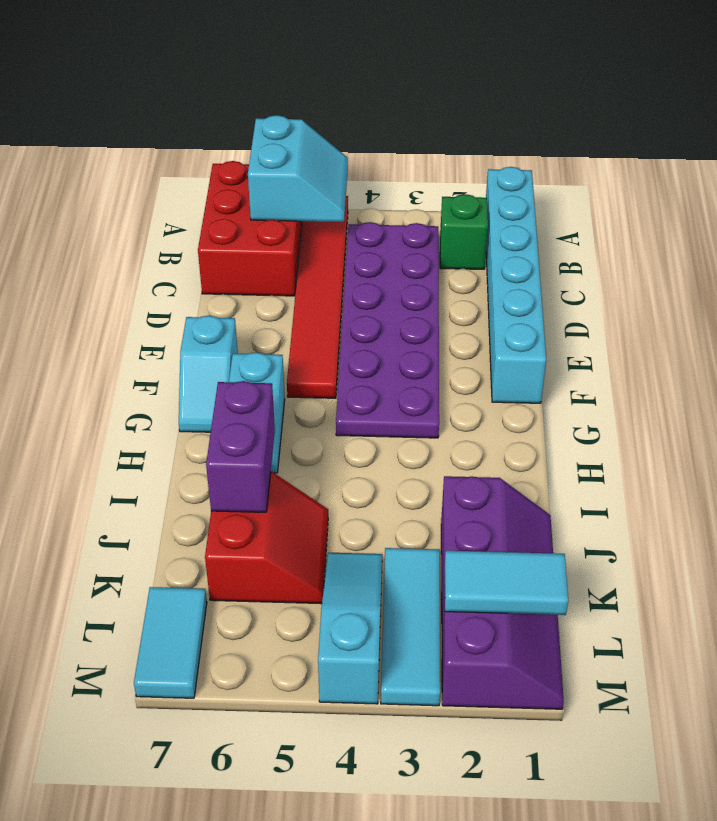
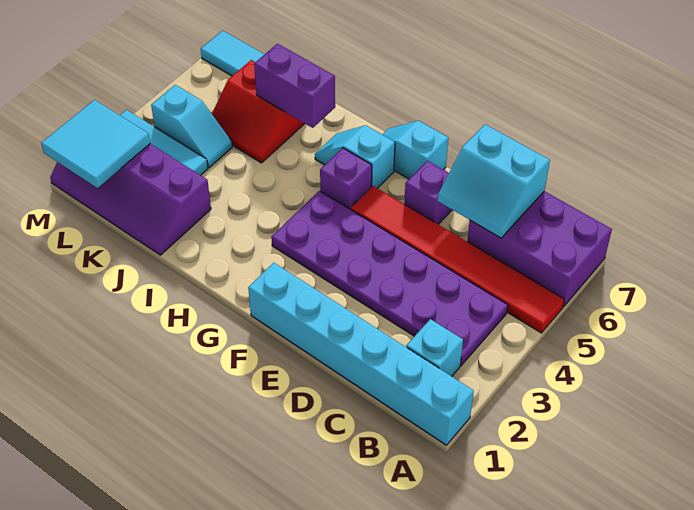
cyan 2x2 slope [248,115,348,222] -> cyan 2x2 slope moved to [437,124,550,238]
red 2x3 brick [198,161,302,296] -> purple 2x3 brick [467,191,612,307]
green 1x1 brick [440,194,488,269] -> cyan 1x1 brick [406,319,463,376]
none -> purple 1x1 brick [404,161,452,224]
none -> purple 1x1 brick [320,148,372,209]
cyan 1x3 slope [318,553,382,704] -> cyan 1x2 slope [151,85,232,168]
cyan 1x2 tile [445,551,568,615] -> cyan 2x2 tile [41,100,150,188]

